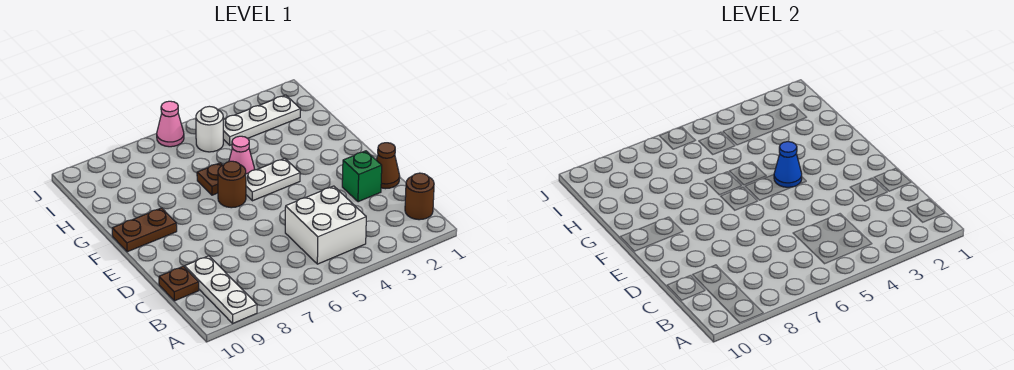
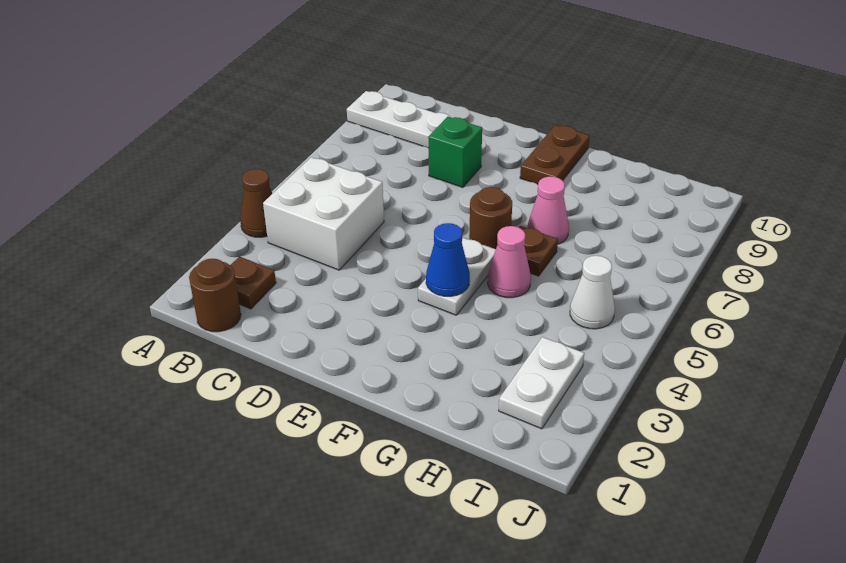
brown 1x1 plate [159,266,199,301] -> brown 1x1 plate moved to [231,257,276,309]
brown 1x1 cone [376,143,400,189] -> brown 1x1 cone moved to [240,169,272,237]
green 1x1 brick [342,151,382,202] -> green 1x1 brick moved to [428,117,482,187]
white 1x3 plate [223,95,301,145] -> white 1x2 plate [499,337,584,429]
white 1x1 round brick [196,106,223,152] -> white 1x1 cone [570,256,615,329]
pink 1x1 cone [157,101,184,147] -> pink 1x1 cone moved to [528,176,569,244]

